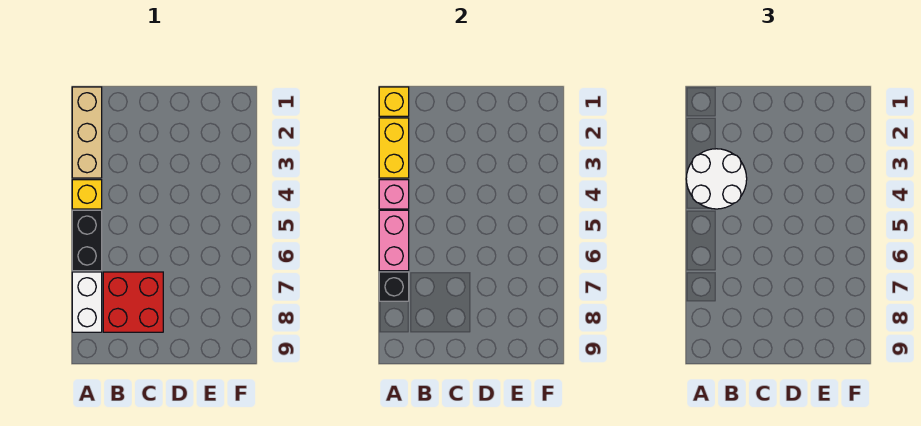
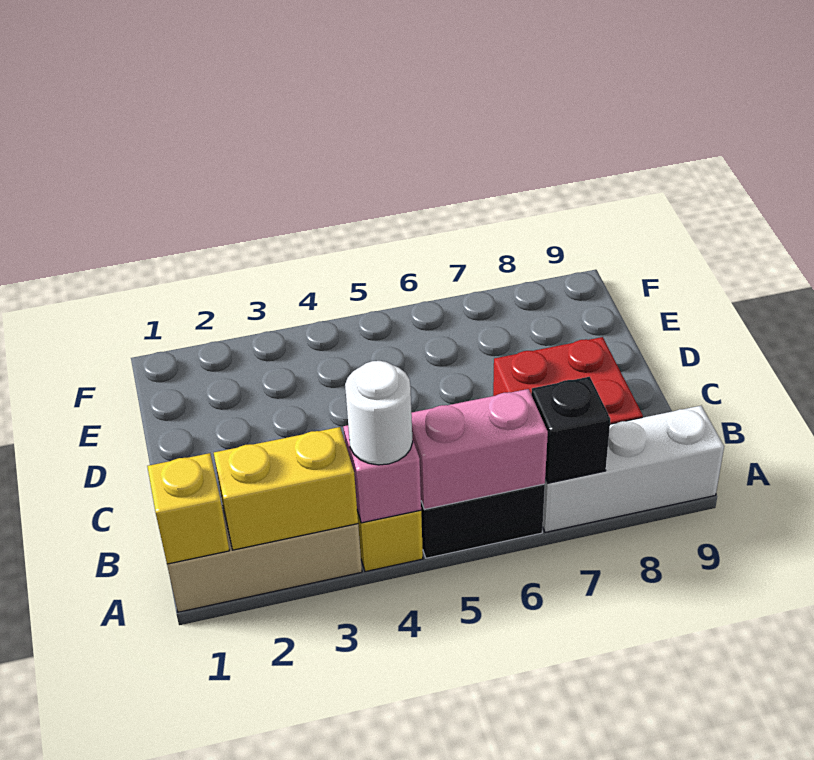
white 2x2 round brick [686,149,747,209] -> white 1x1 round brick [345,361,413,465]
white 1x2 brick [72,272,102,332] -> white 1x3 brick [543,406,724,532]

